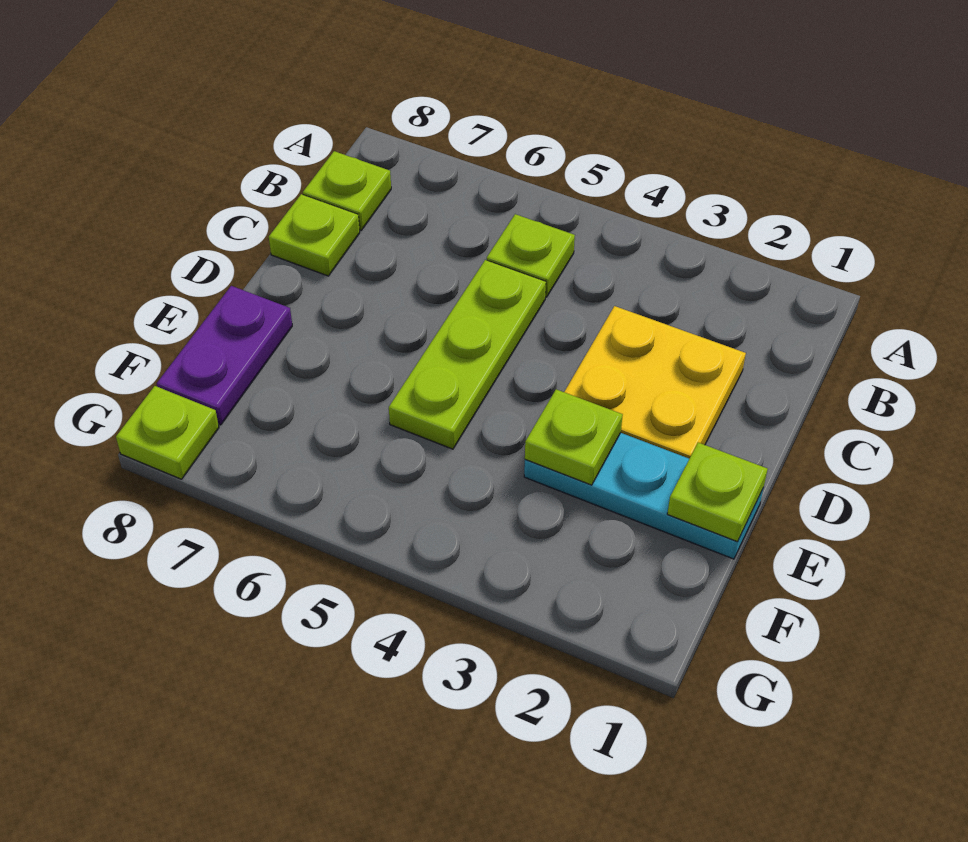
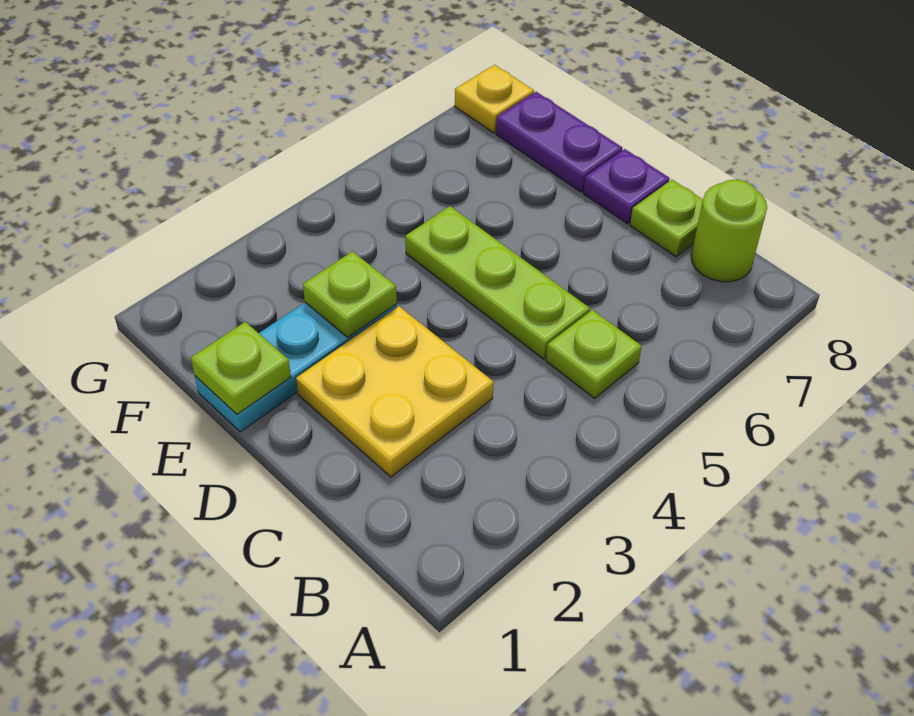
lime 1x1 plate [303,151,391,230] -> lime 1x1 round brick [691,180,767,282]
none -> purple 1x1 plate [583,149,669,224]
lime 1x1 plate [116,386,219,479] -> yellow 1x1 plate [455,65,534,133]

